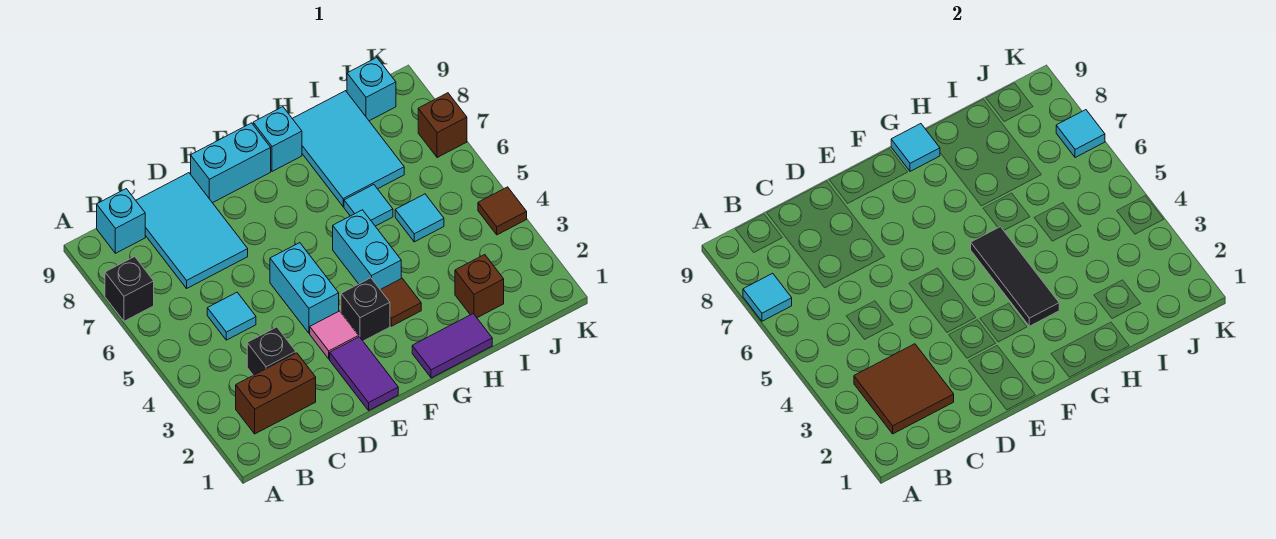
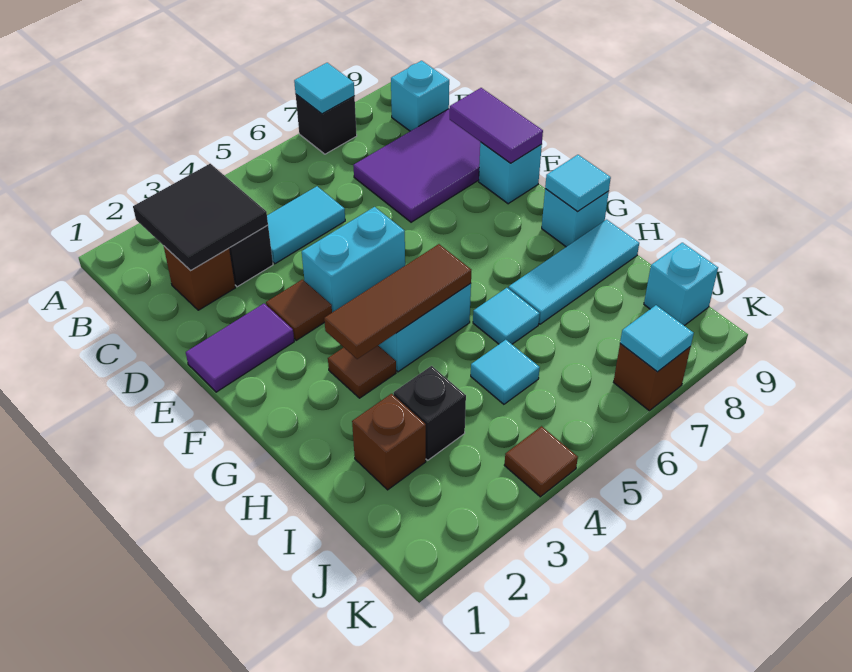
brown 1x2 brick [236,353,316,434] -> brown 1x1 brick [164,246,235,310]
brown 2x2 tile [854,344,954,434] -> black 2x2 tile [133,164,268,271]
cyan 1x1 tile [207,292,256,340] -> cyan 1x2 tile [267,186,345,264]
cyan 2x3 tile [136,173,248,288] -> purple 2x3 tile [353,108,480,222]
pink 1x1 tile [310,311,359,359] -> brown 1x1 tile [266,279,332,341]
cyan 1x2 brick [191,123,271,203] -> cyan 1x1 brick [479,142,542,204]
black 1x1 brick [341,278,390,341] -> black 1x1 brick moved to [394,366,466,460]
purple 1x2 tile [412,314,492,378] -> purple 1x2 tile moved to [450,88,543,163]
black 1x3 tile [971,227,1059,326] -> brown 1x3 tile [324,244,471,359]
cyan 2x3 tile [292,91,404,207] -> cyan 1x3 tile [508,220,639,324]

